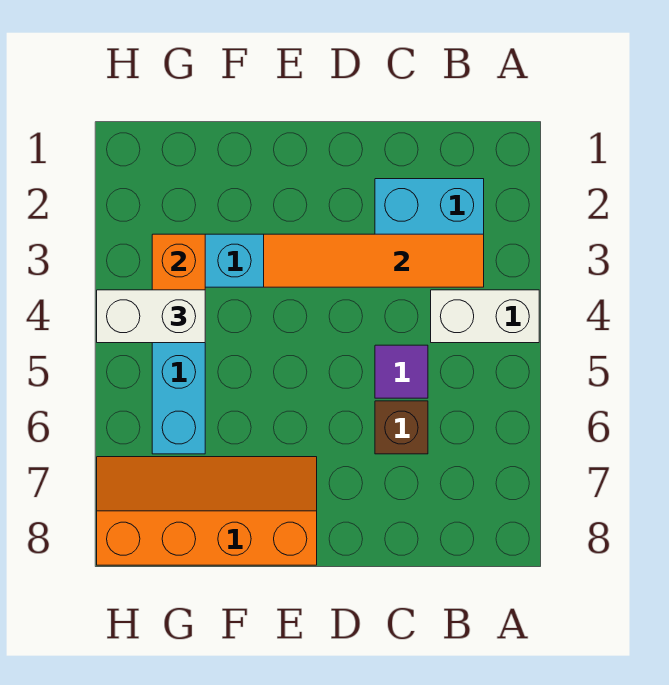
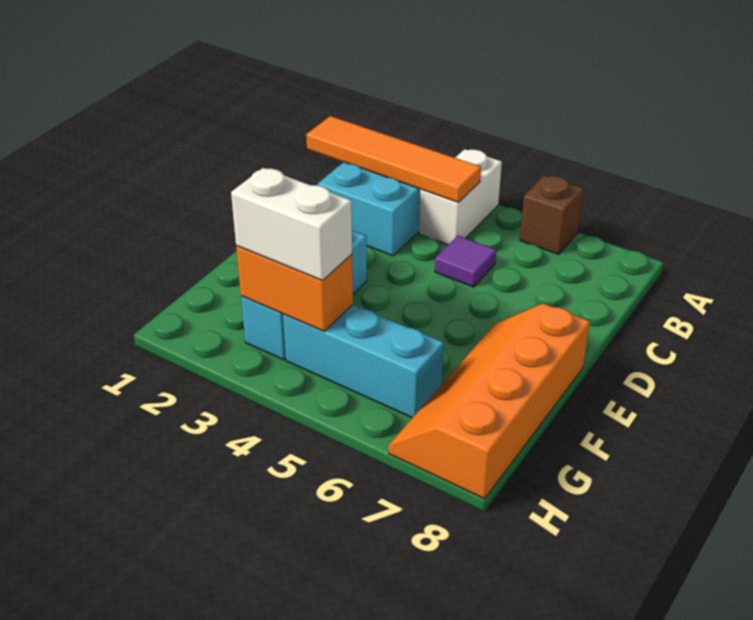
orange 1x4 tile [264,234,484,287] -> orange 1x4 tile turned to [306,116,481,202]
brown 1x1 brick [375,401,428,454] -> brown 1x1 brick moved to [520,175,584,254]
white 1x2 brick [97,290,205,343] -> white 1x2 brick turned to [231,168,352,281]

